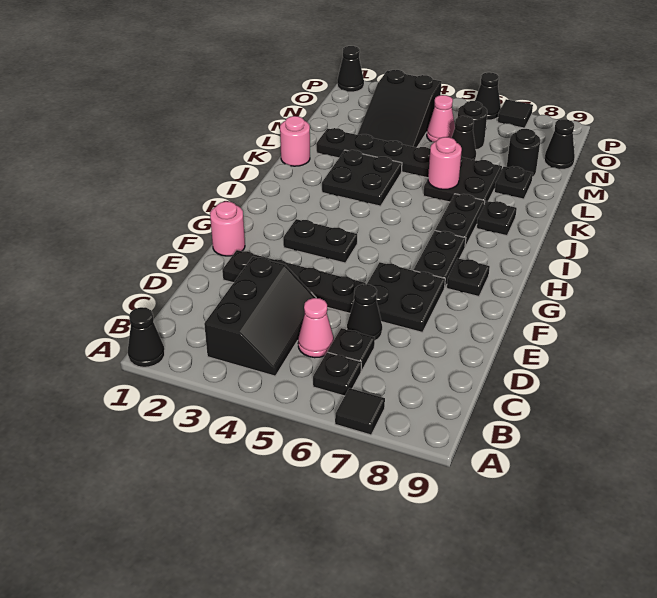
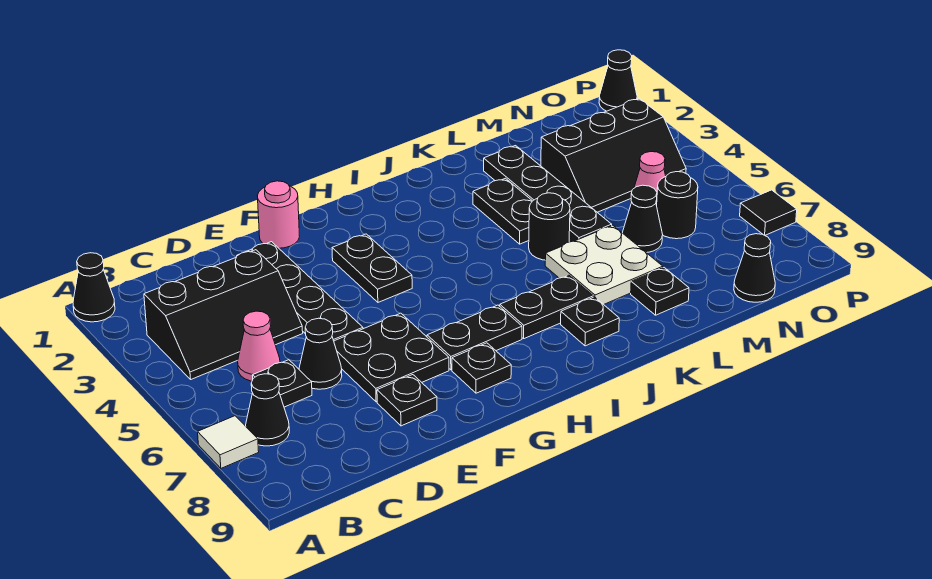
black 1x1 tile [335,388,385,435] -> white 1x1 tile [198,416,259,468]
black 1x1 plate [313,352,361,396] -> black 1x1 plate moved to [377,375,437,426]
black 2x2 plate [322,150,402,206] -> black 1x2 plate [473,178,532,244]
pink 1x1 round brick [280,116,310,166] -> none
black 2x2 plate [423,157,502,204] -> white 2x2 plate [545,225,663,304]
pink 1x1 round brick [428,137,462,189] -> none
black 2x3 slope [357,70,442,148] -> black 2x3 slope turned to [541,99,686,212]
black 1x1 round brick [507,129,541,177] -> black 1x1 round brick moved to [529,193,570,260]
black 1x1 cone [475,72,501,120] -> black 1x1 cone moved to [246,374,289,446]

